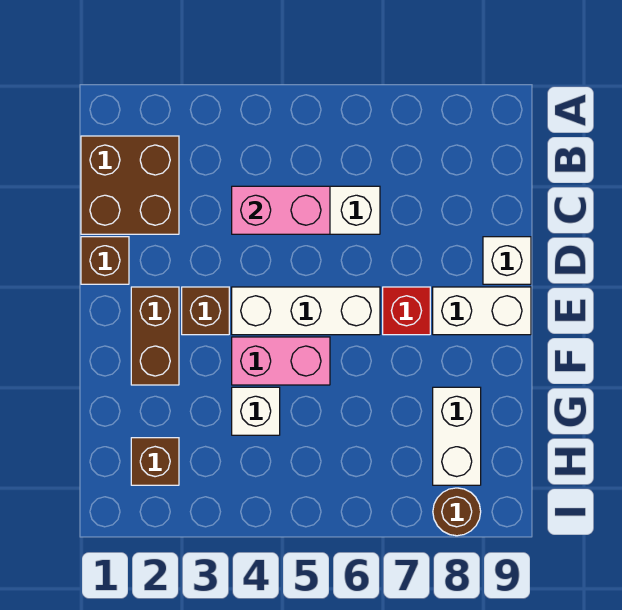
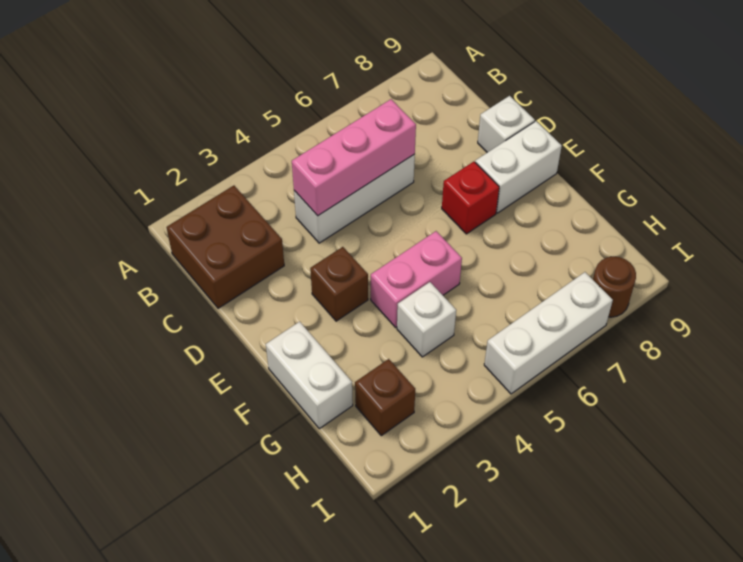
pink 1x2 brick [232,186,330,234] -> pink 1x3 brick [292,99,416,216]
brown 1x1 brick [81,237,129,284] -> none
brown 1x2 brick [131,287,179,385] -> none
white 1x3 brick [232,287,380,335] -> white 1x3 brick moved to [484,272,613,394]
white 1x2 brick [433,387,481,485] -> white 1x2 brick moved to [266,322,353,429]

